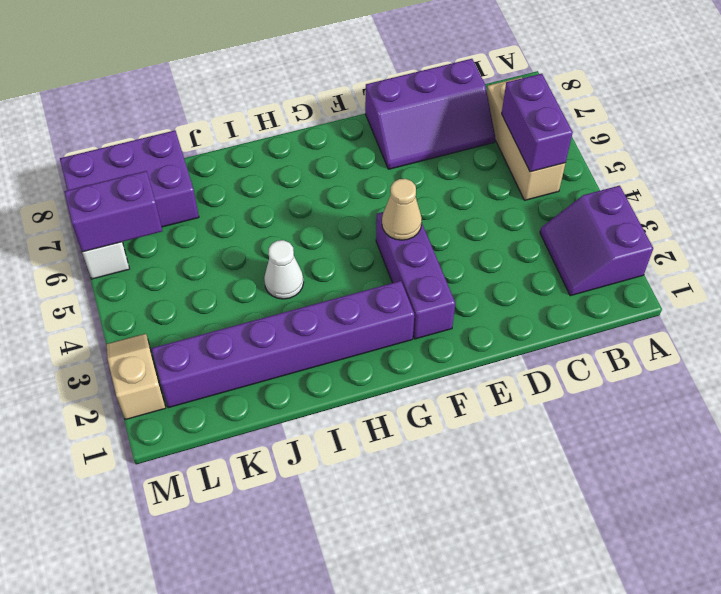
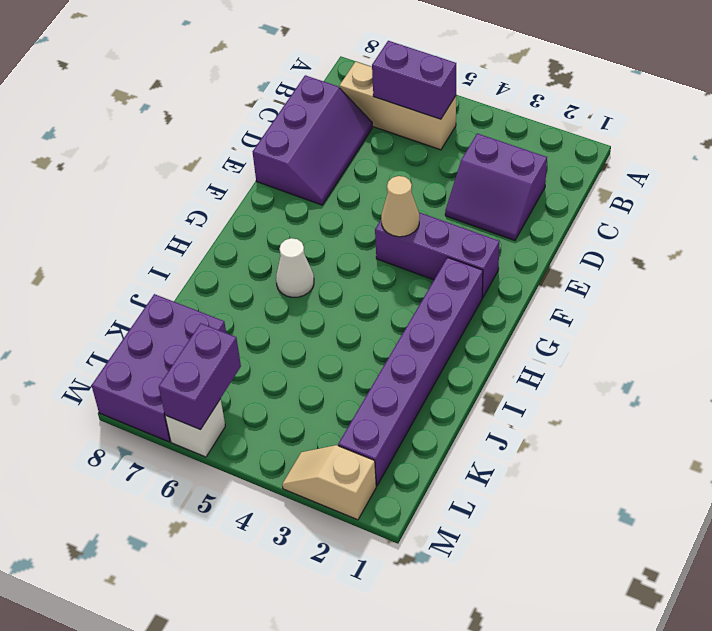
purple 2x2 slope [540,186,653,296] -> purple 2x2 slope moved to [445,133,547,240]
white 1x1 cone [264,240,304,299] -> white 1x1 cone moved to [276,238,314,297]

